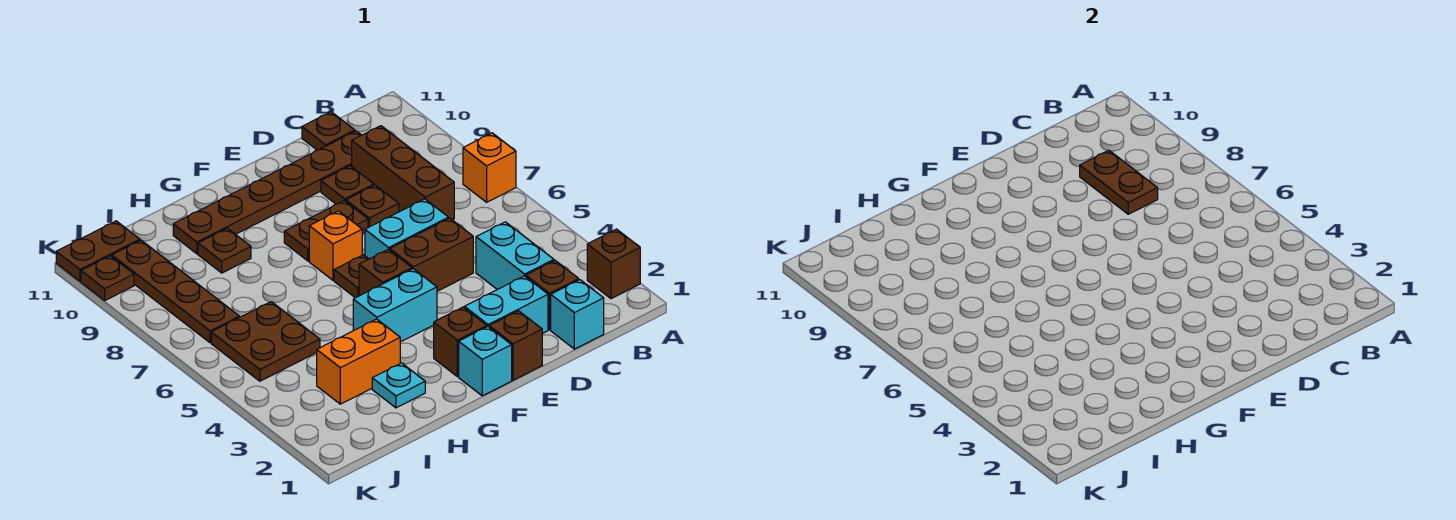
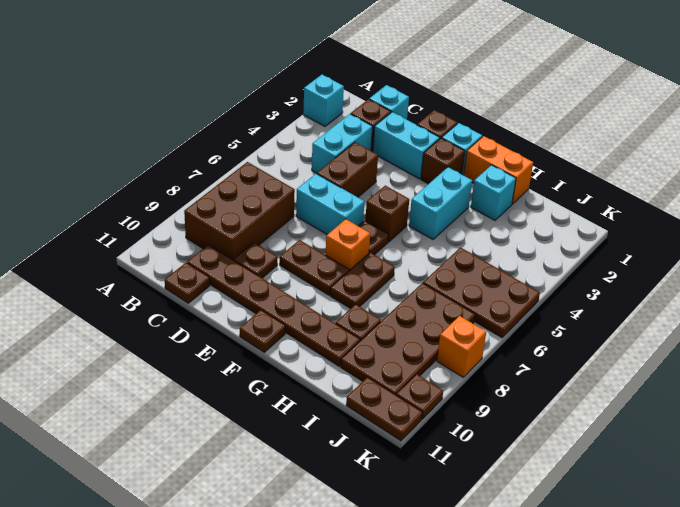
brown 1x1 brick [587,229,640,299] -> cyan 1x1 brick [303,75,344,126]
orange 1x1 brick [463,133,516,202] -> orange 1x1 brick moved to [437,316,486,377]
brown 1x3 brick [352,126,454,220] -> brown 2x3 brick [184,162,295,260]
brown 1x2 plate [1080,150,1158,214] -> brown 1x2 plate moved to [330,252,395,309]
brown 1x2 brick [390,218,473,291] -> brown 1x2 brick turned to [317,142,378,197]
brown 1x1 plate [346,185,399,227] -> brown 1x1 plate moved to [240,310,286,352]
cyan 1x2 brick [353,269,437,342] -> cyan 1x2 brick turned to [409,167,472,239]
cyan 1x1 plate [372,363,425,408] -> cyan 1x1 brick [471,165,516,220]
orange 1x2 brick [317,319,400,404] -> orange 1x2 brick moved to [464,136,533,204]
brown 2x2 plate [211,302,320,381] -> brown 2x3 plate [423,248,540,338]
brown 1x4 plate [112,240,239,343] -> brown 2x4 plate [341,283,475,395]

